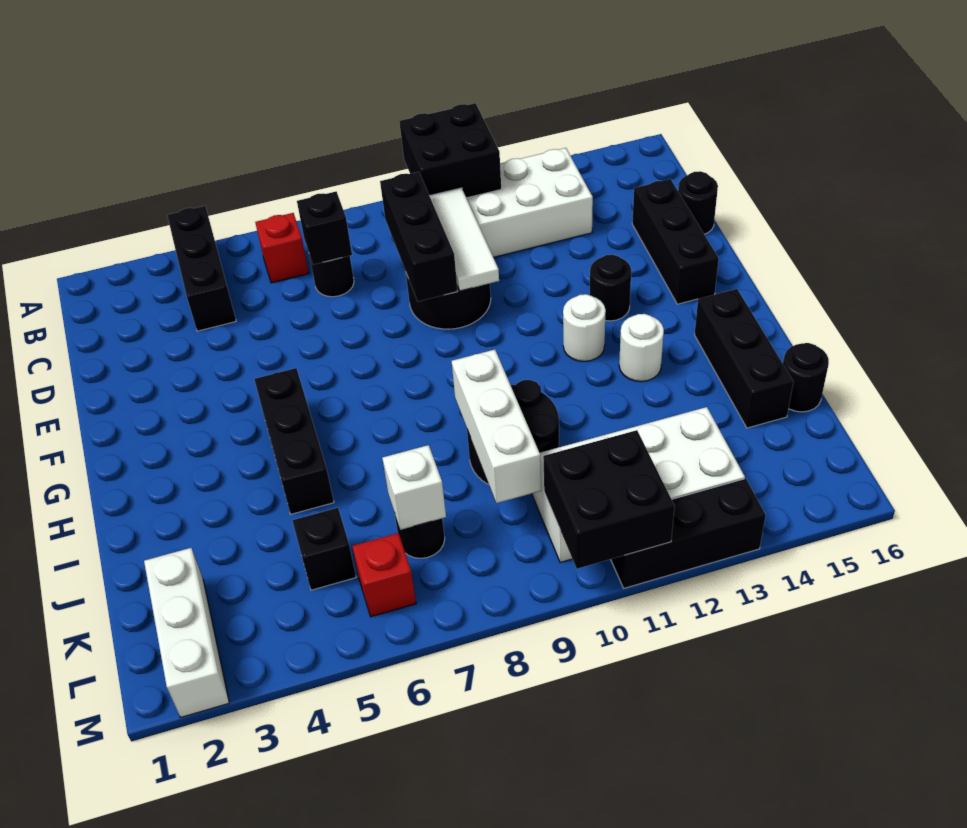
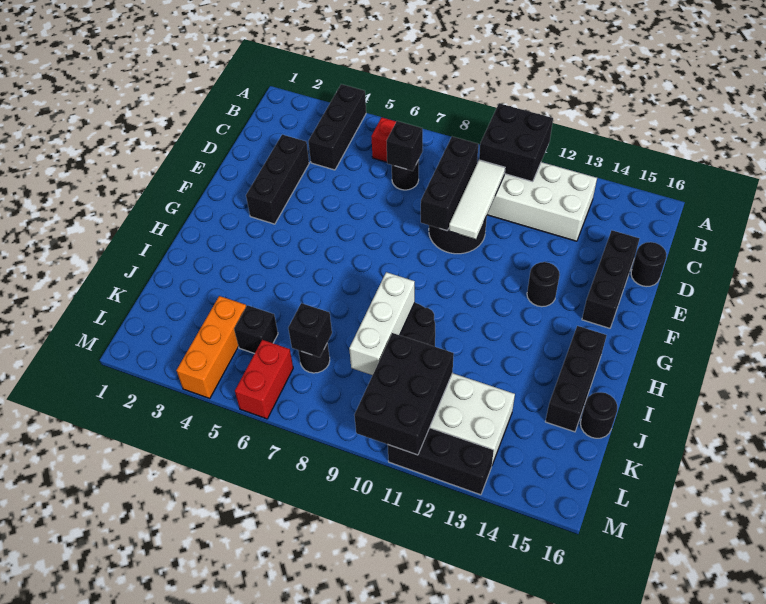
black 1x3 brick [254,368,334,514] -> black 1x3 brick moved to [246,135,309,224]
white 1x1 round brick [563,294,606,361] -> none
white 1x1 round brick [619,314,664,382] -> none
white 1x3 brick [144,548,229,717] -> none
none -> orange 1x3 brick [176,296,246,399]
white 1x1 brick [382,445,446,530] -> black 1x1 brick [288,303,332,357]
red 1x1 brick [352,533,416,617] -> red 1x2 brick [235,340,293,419]
black 2x2 brick [543,430,675,569] -> black 2x3 brick [354,333,454,455]

